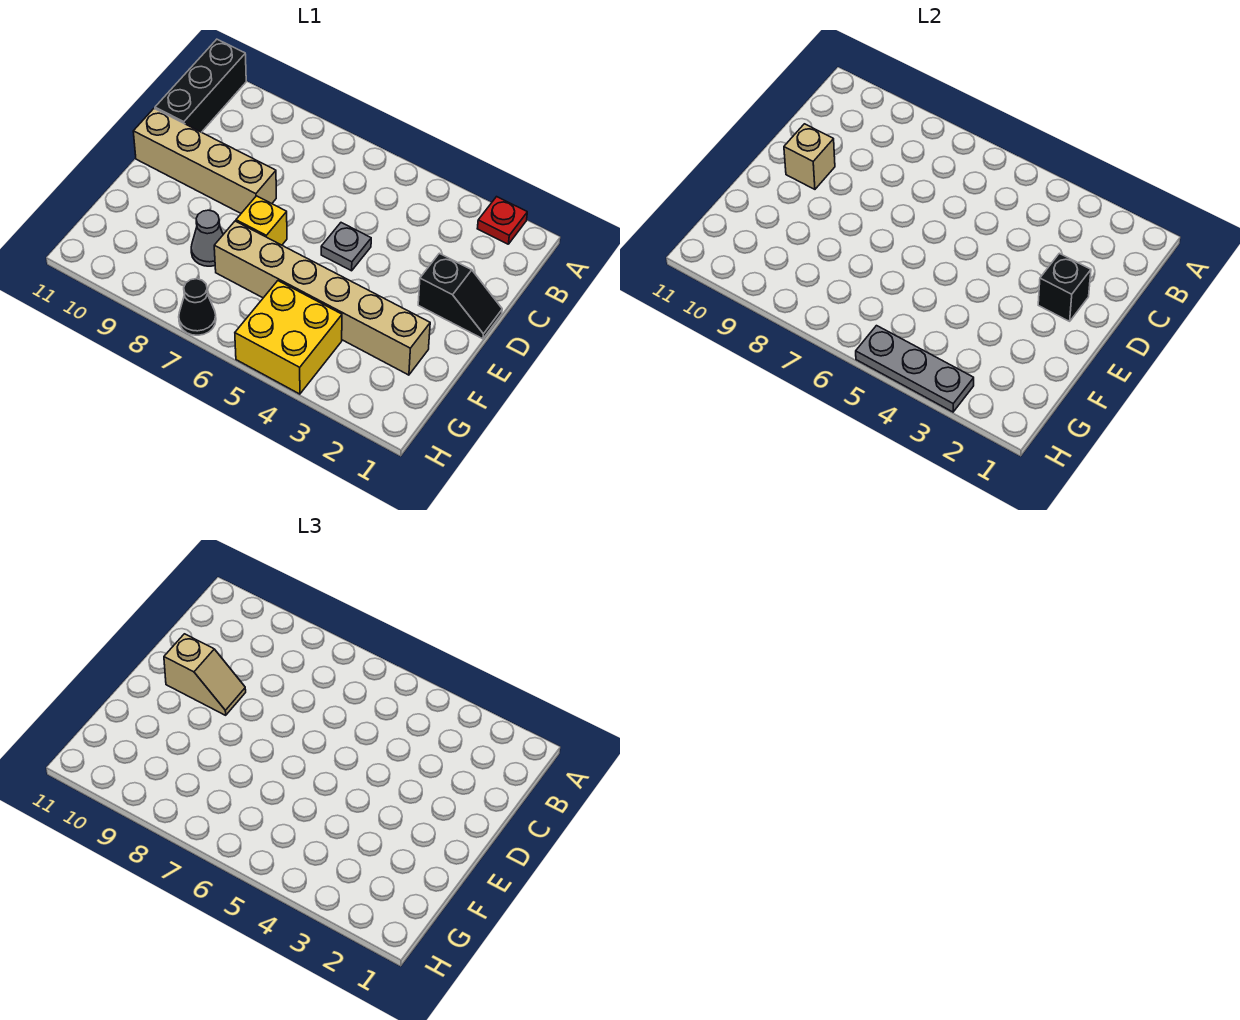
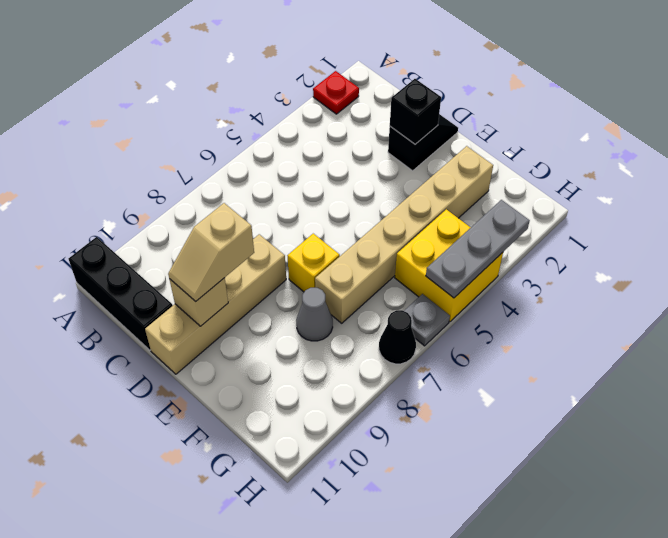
grey 1x1 plate [321,223,371,271] -> grey 1x1 plate moved to [404,294,450,346]
tan 1x2 slope [164,634,246,715] -> tan 1x2 slope turned to [168,203,254,301]

